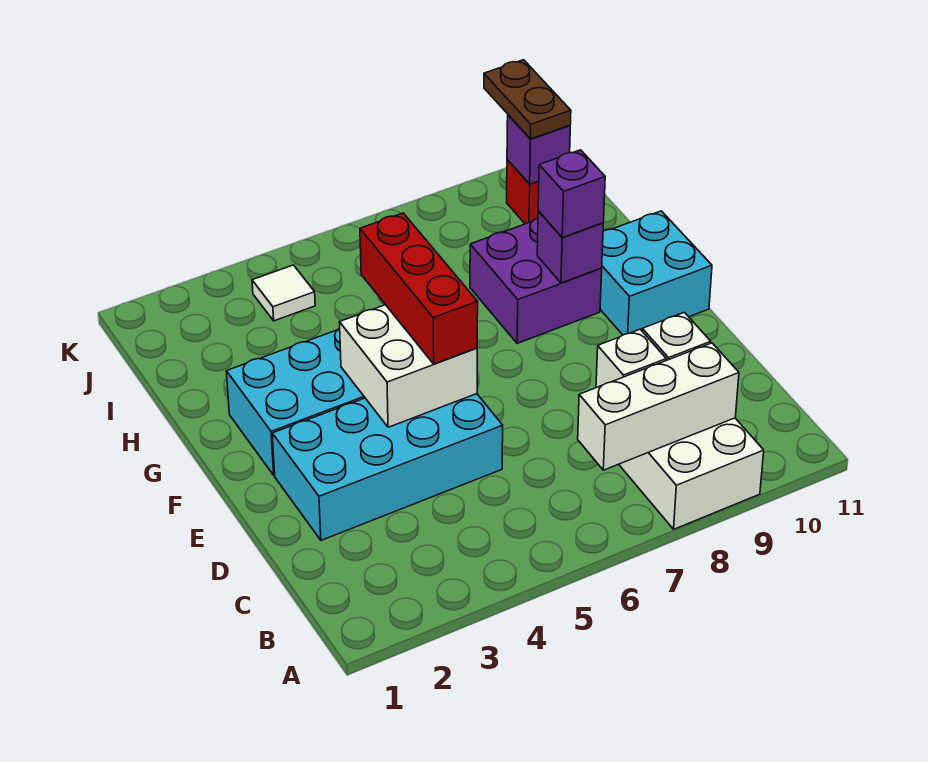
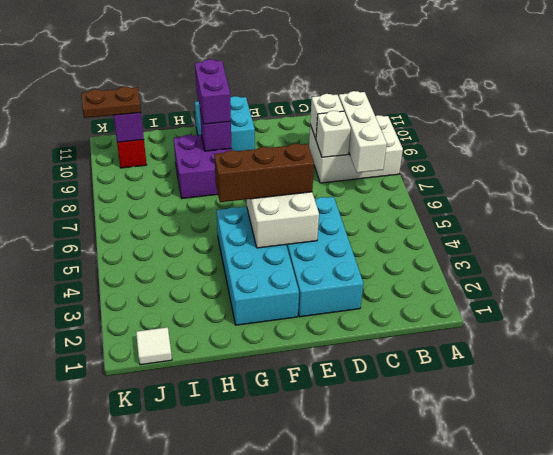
red 1x3 brick [360,213,478,364] -> brown 1x3 brick [214,144,314,202]
purple 1x1 brick [538,150,605,237] -> purple 1x2 brick [195,59,231,124]
white 1x1 tile [252,265,315,321] -> white 1x1 tile moved to [136,327,172,365]

